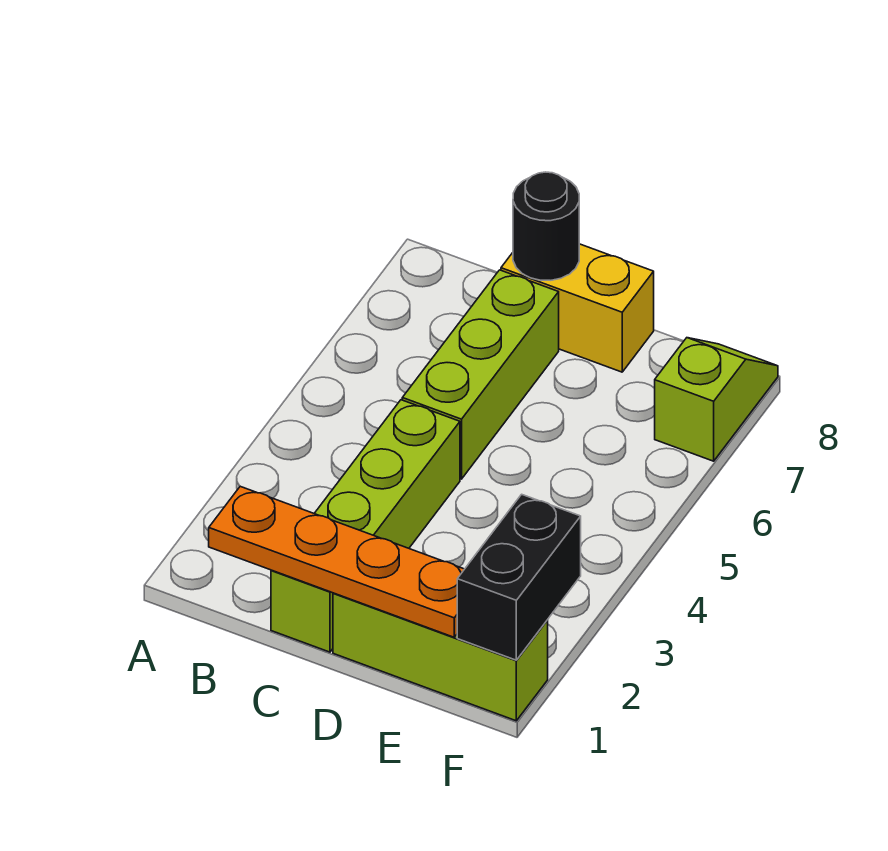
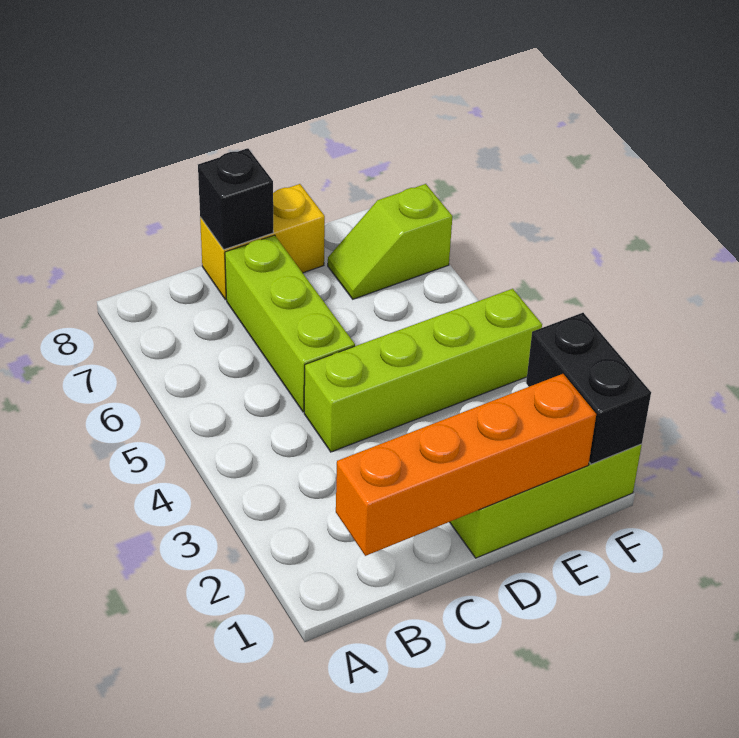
orange 1x4 plate [209,486,464,637] -> orange 1x4 brick [336,374,596,556]
lime 1x4 brick [271,400,460,652] -> lime 1x4 brick turned to [304,289,542,452]
black 1x1 round brick [513,172,579,280] -> black 1x1 brick [198,148,273,250]
lime 1x2 slope [655,338,778,461] -> lime 1x2 slope turned to [328,184,452,299]

